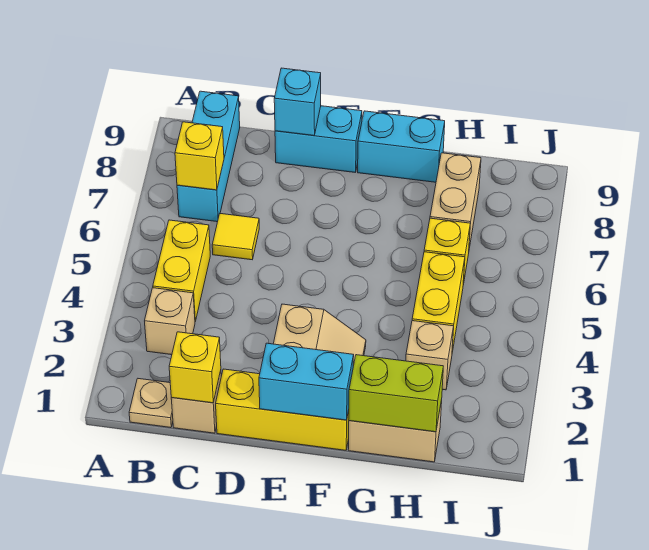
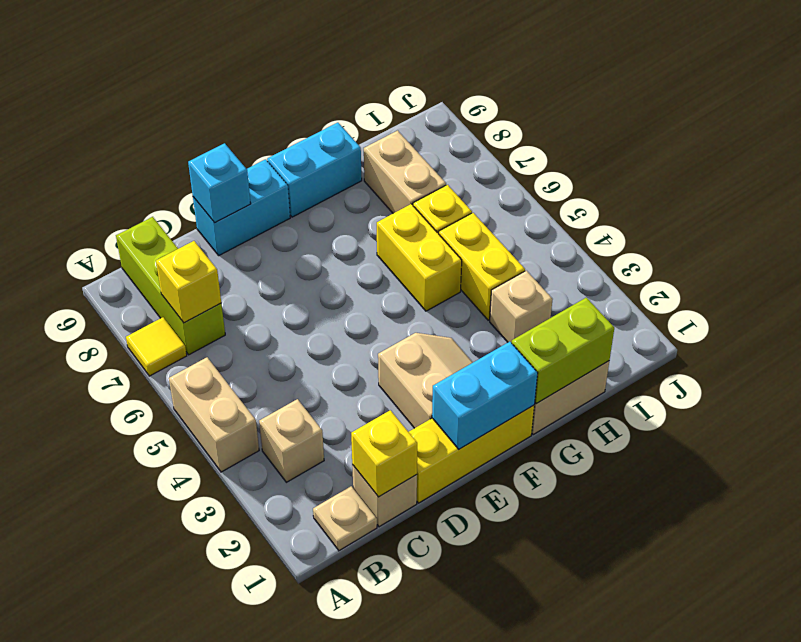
none -> tan 1x2 brick [169,357,259,472]
yellow 1x2 brick [153,220,210,321] -> yellow 1x2 brick moved to [377,204,462,311]
cyan 1x3 brick [177,91,240,222] -> lime 1x3 brick [116,217,225,355]
yellow 1x1 tile [212,214,259,260] -> yellow 1x1 tile moved to [126,317,187,376]

